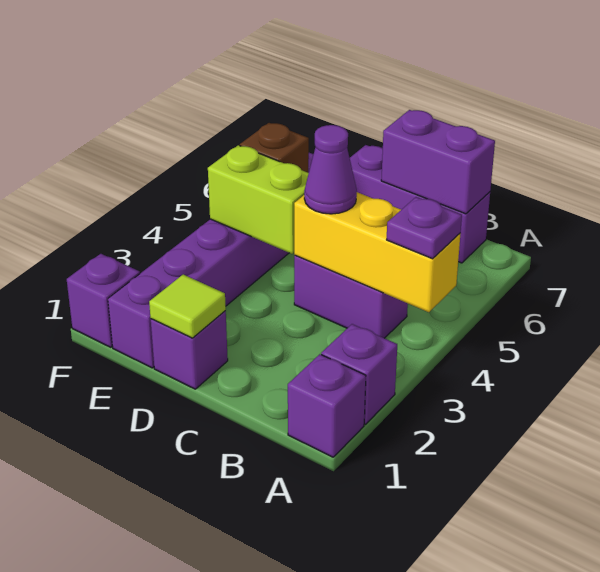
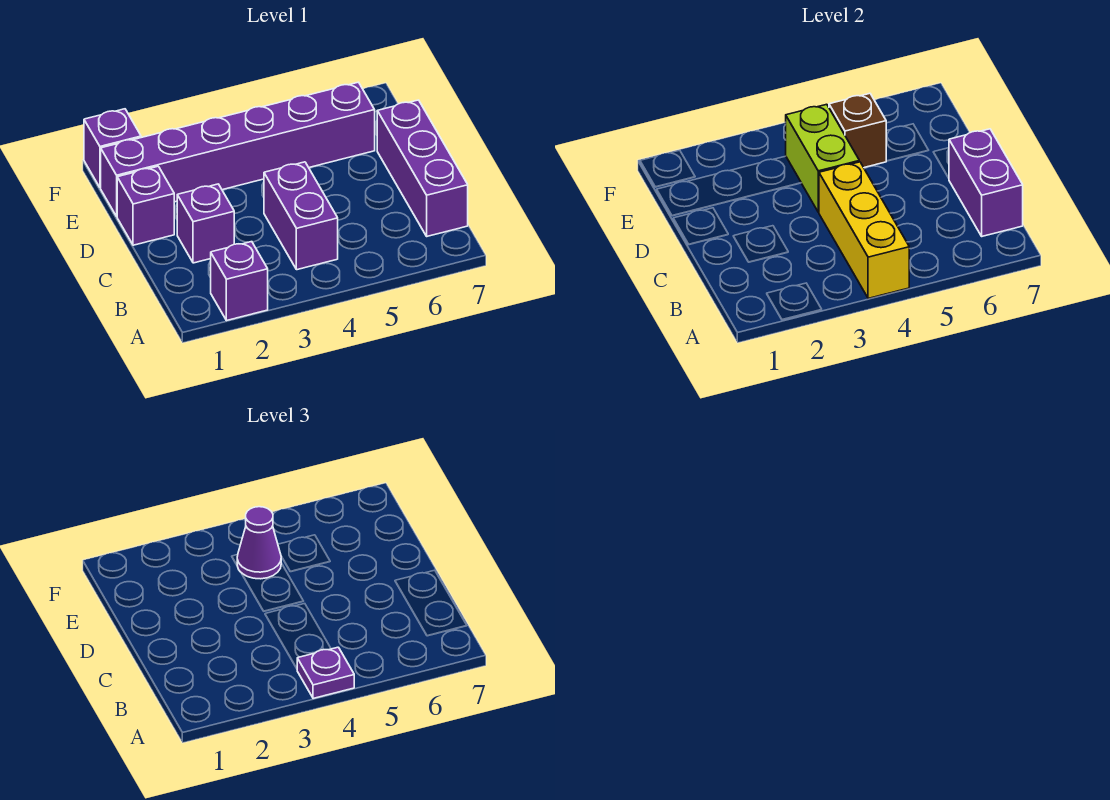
purple 1x1 brick [288,354,366,457] -> purple 1x1 brick moved to [177,184,234,263]
purple 1x1 cone [304,125,357,214] -> purple 1x1 cone moved to [237,507,281,579]
lime 1x1 tile [149,275,226,338] -> none

